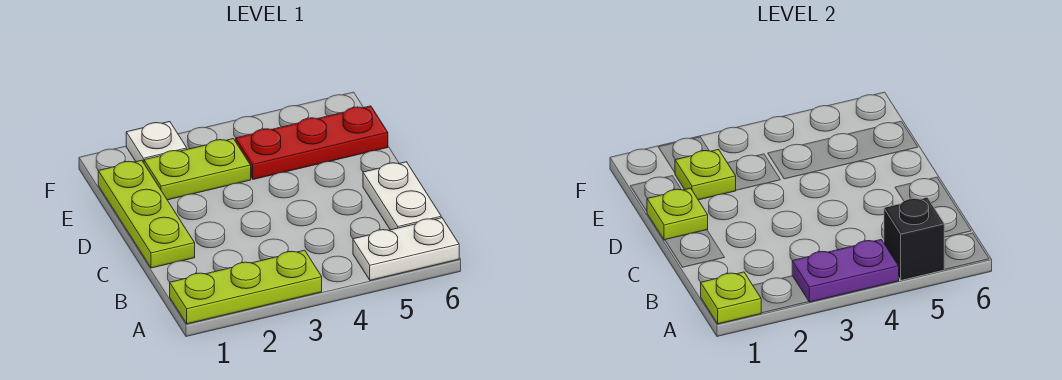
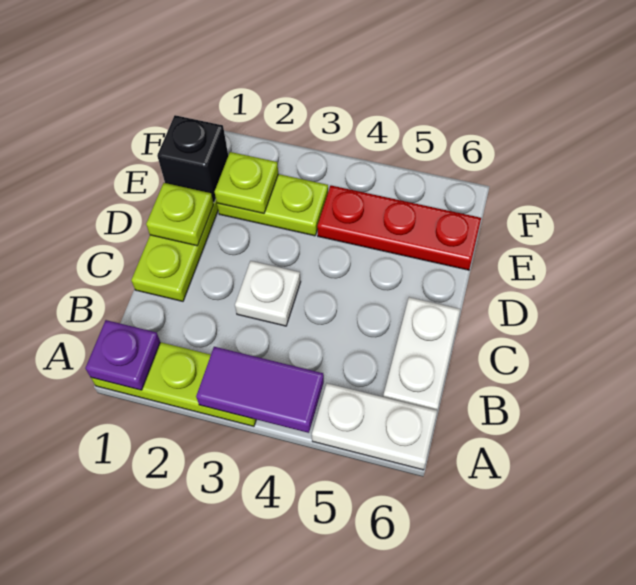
lime 1x1 plate [701,272,761,324] -> purple 1x1 plate [85,320,160,390]
purple 1x2 plate [792,239,899,302] -> purple 1x2 tile [196,347,324,433]
black 1x1 brick [884,198,945,280] -> black 1x1 brick moved to [157,115,228,202]
white 1x1 plate [126,122,187,163] -> white 1x1 plate moved to [235,261,301,326]

